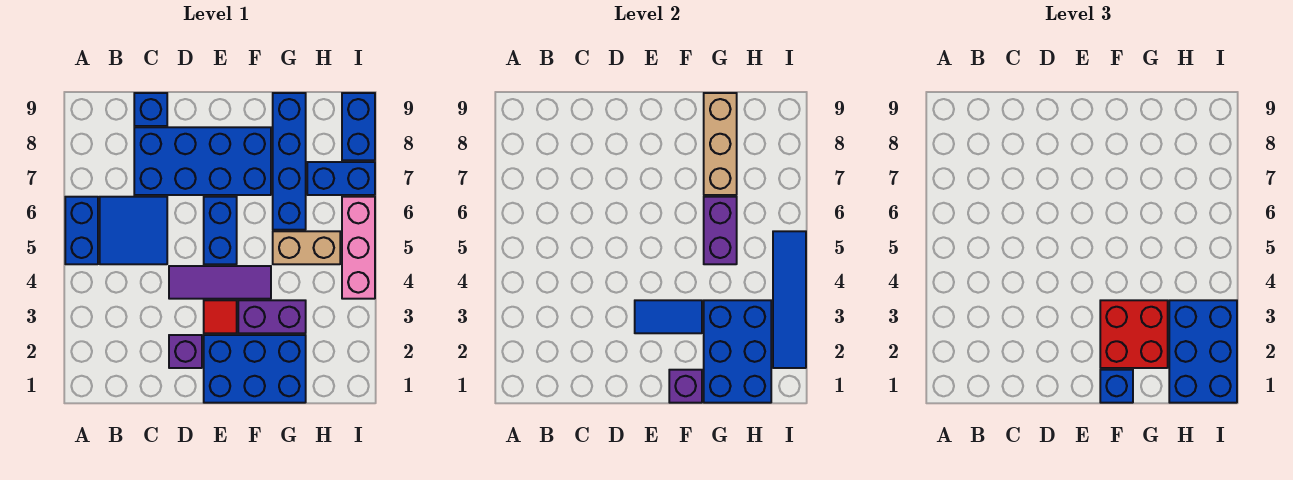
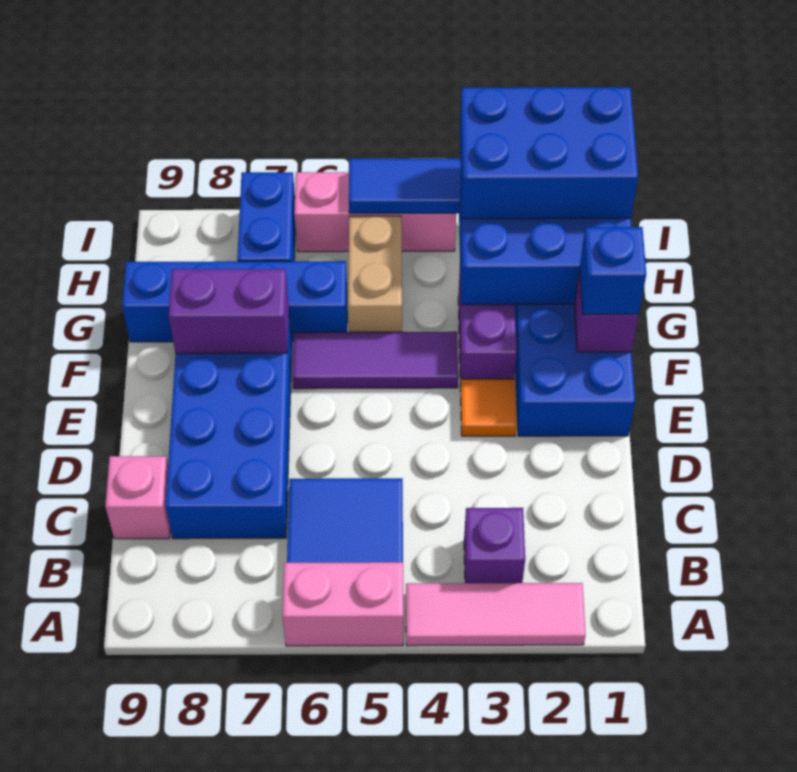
none -> pink 1x3 tile [406,583,586,646]
blue 1x2 brick [65,197,98,264] -> pink 1x2 brick [282,562,404,646]
blue 1x1 brick [134,93,167,126] -> pink 1x1 brick [105,456,170,539]
purple 1x1 brick [169,335,202,368] -> purple 1x1 brick moved to [464,508,525,583]
purple 1x3 tile [169,266,271,299] -> purple 1x3 tile turned to [292,332,458,389]
red 1x1 tile [204,300,237,333] -> orange 1x1 tile [460,379,516,436]
blue 1x2 tile [635,300,702,333] -> none
blue 1x2 brick [204,197,237,264] -> none
red 2x2 brick [1100,300,1168,368] -> none
purple 1x2 brick [704,197,737,264] -> purple 1x2 brick moved to [169,269,289,353]
tan 1x3 brick [704,93,737,195] -> none
blue 1x2 brick [342,93,375,160] -> none

